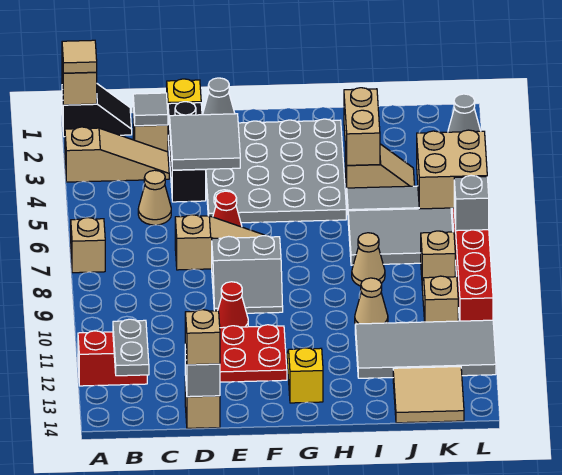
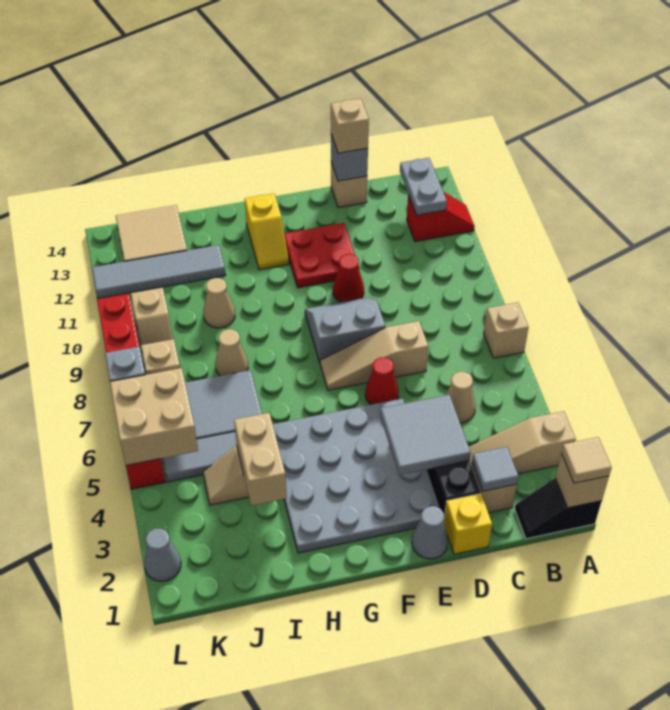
red 1x2 brick [78,331,147,386] -> red 1x2 slope [407,192,475,241]
grey 2x4 tile [355,320,496,378] -> grey 1x4 tile [92,245,226,299]

